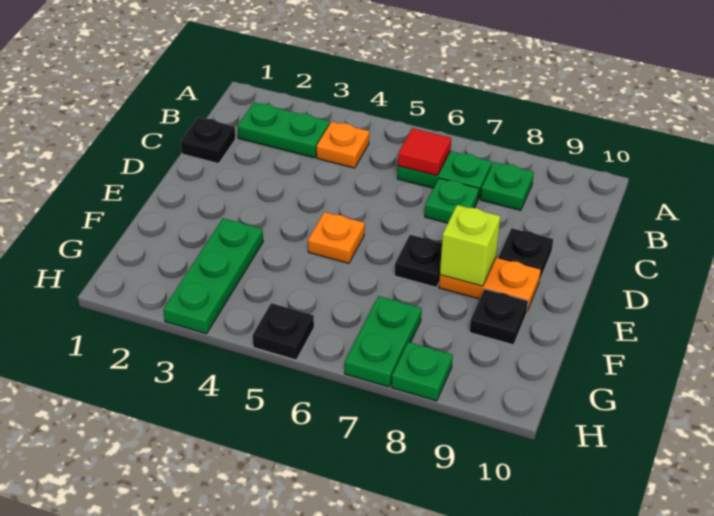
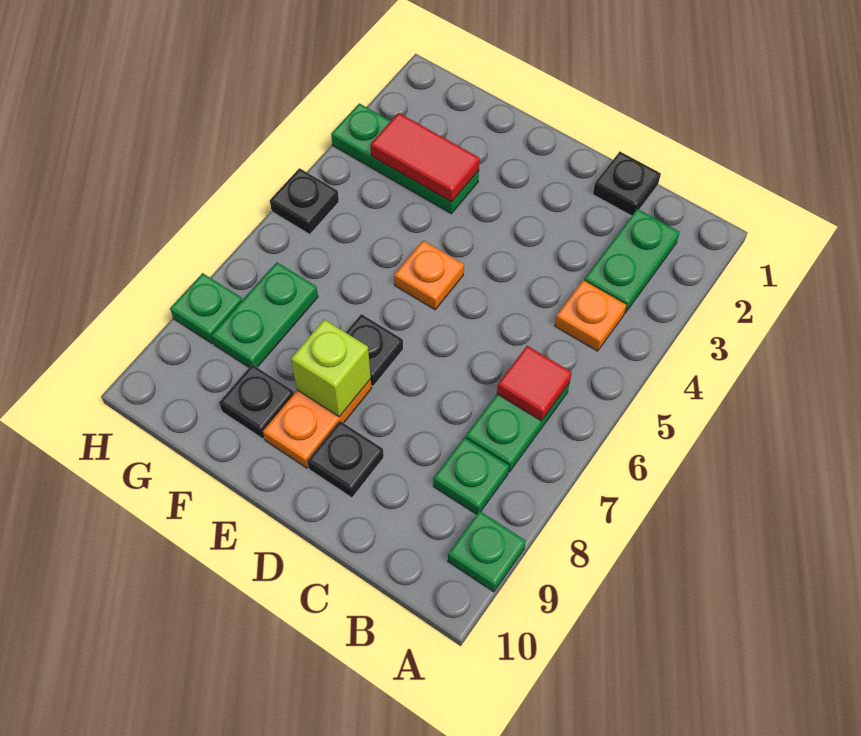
green 1x1 plate [425,178,479,223] -> green 1x1 plate moved to [448,511,526,592]
none -> red 1x2 tile [370,113,480,202]
green 1x2 plate [345,296,422,387] -> green 1x2 plate turned to [211,262,318,367]

